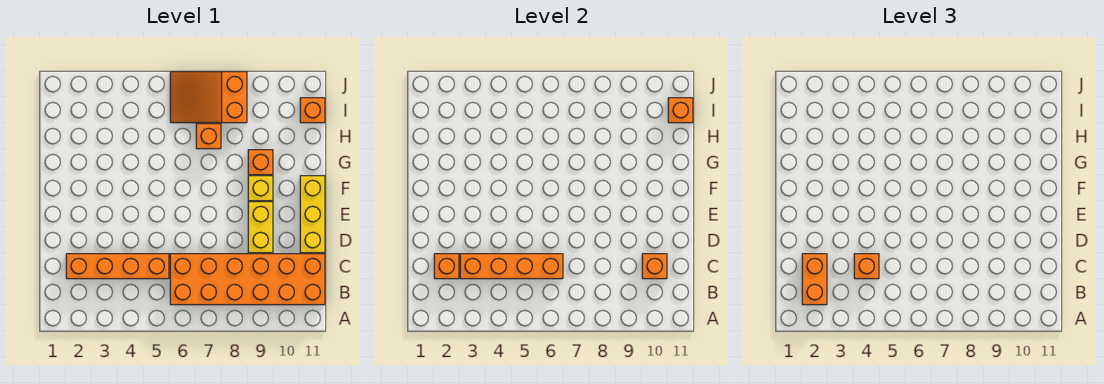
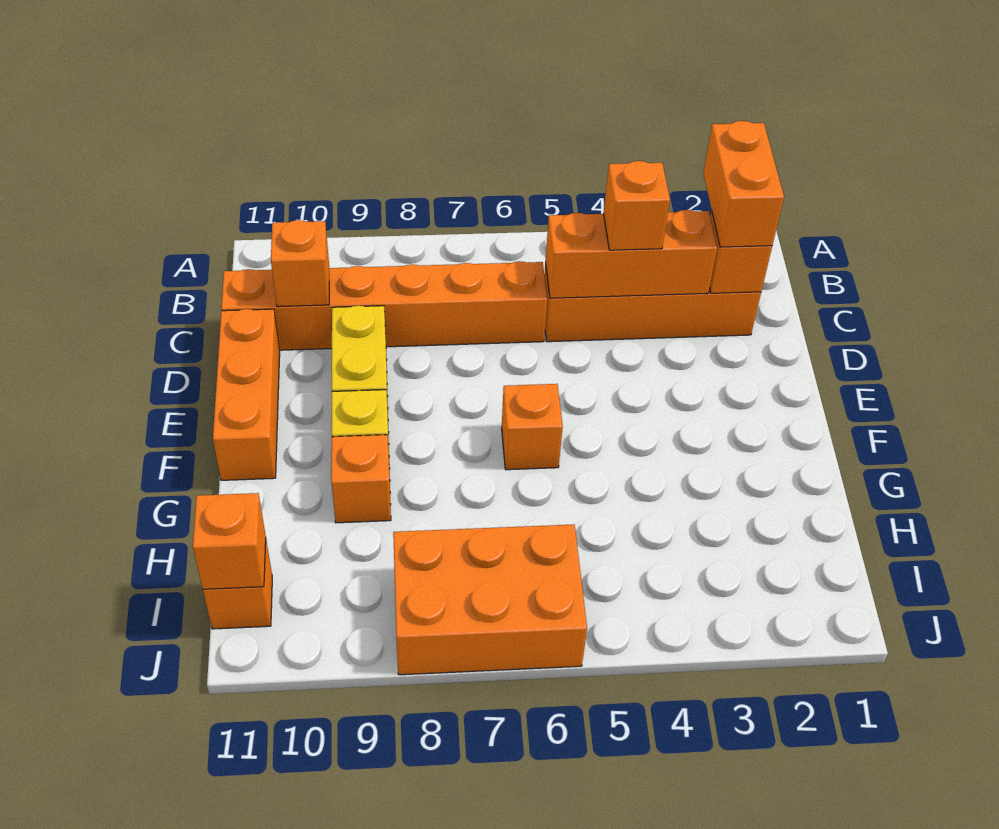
orange 2x6 brick [170,254,325,305] -> orange 1x6 brick [221,261,547,350]
orange 1x4 brick [460,254,563,279] -> orange 1x3 brick [545,210,717,298]
yellow 1x3 brick [300,176,325,253] -> orange 1x3 brick [213,309,280,480]
orange 1x1 brick [196,124,221,149] -> orange 1x1 brick moved to [502,384,563,470]
orange 2x3 slope [170,72,247,123] -> orange 2x3 brick [393,524,587,675]

